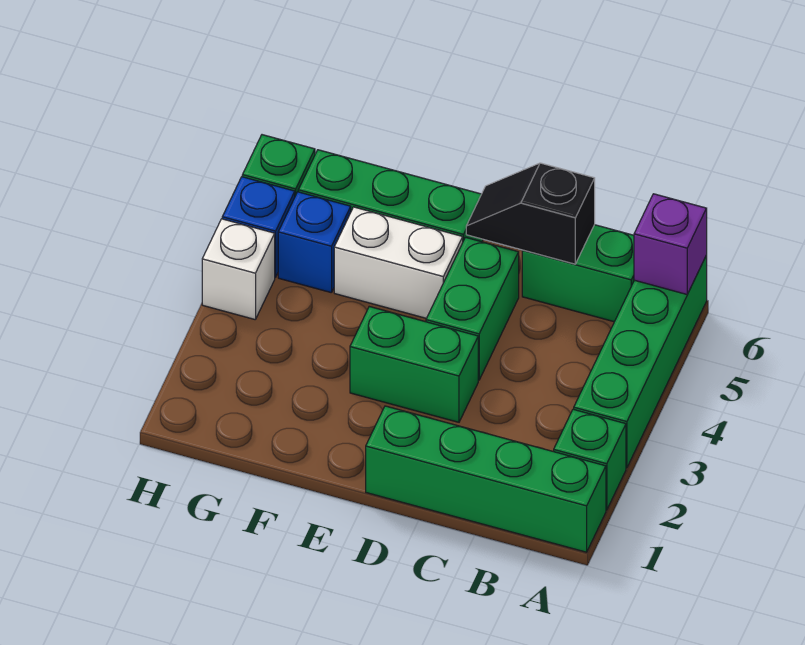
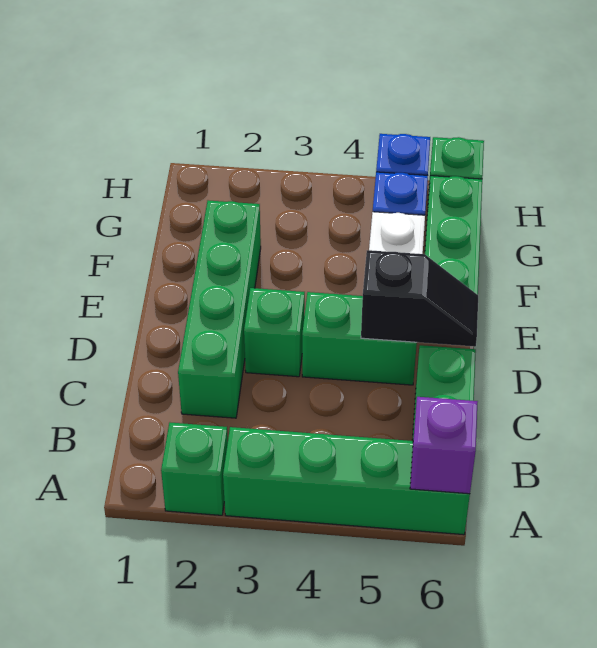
green 1x4 brick [366,406,606,552] -> green 1x4 brick moved to [178,200,261,418]
black 1x2 slope [466,163,595,264] -> black 1x2 slope turned to [361,250,478,347]
green 1x2 brick [350,307,478,422] -> green 1x1 brick [244,288,305,377]
white 1x1 brick [202,219,275,319] -> none

